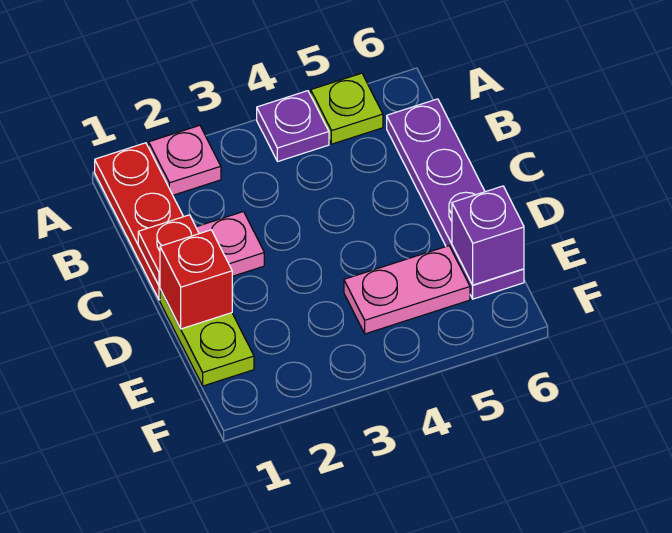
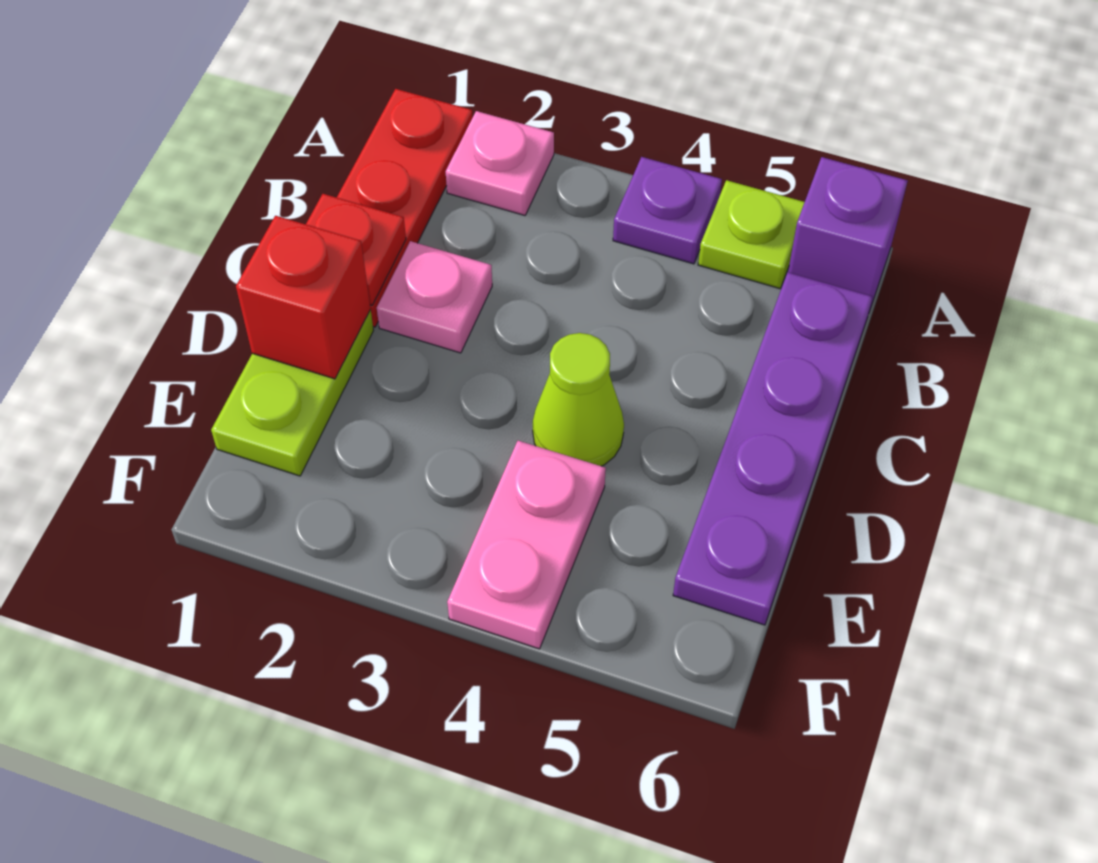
none -> lime 1x1 cone [533,333,624,466]
pink 1x2 plate [344,246,470,334] -> pink 1x2 plate turned to [447,441,606,649]
purple 1x1 brick [452,186,524,285] -> purple 1x1 brick moved to [788,157,908,311]

